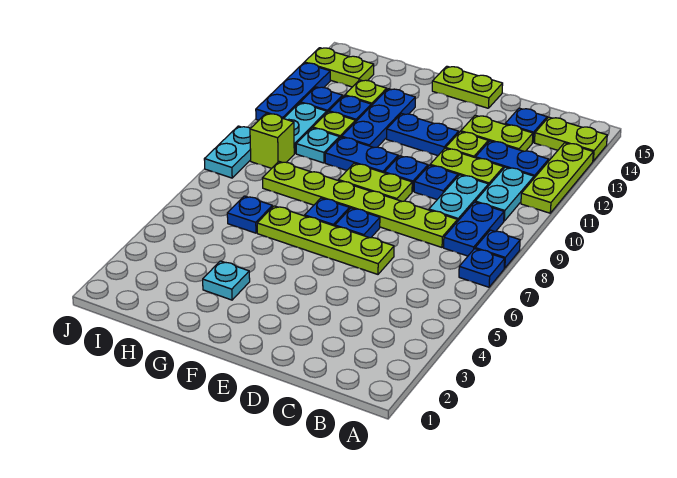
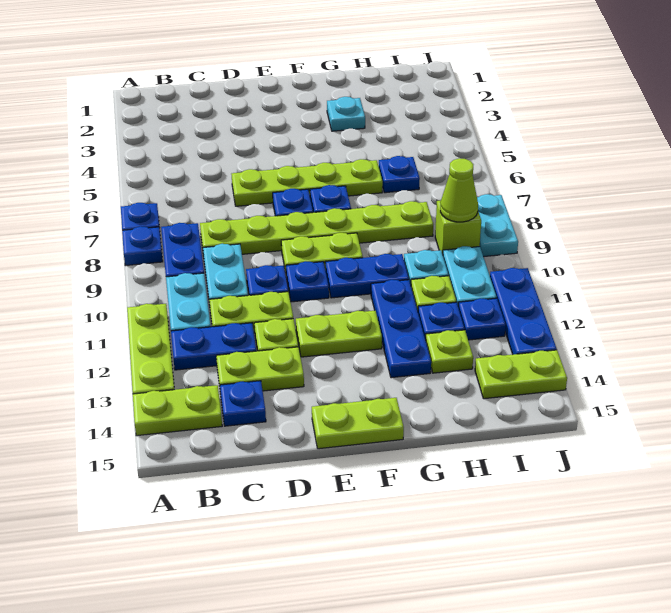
blue 1x2 plate [387,114,459,156] -> lime 1x2 plate [296,311,382,357]
none -> lime 1x1 cone [440,158,478,222]

